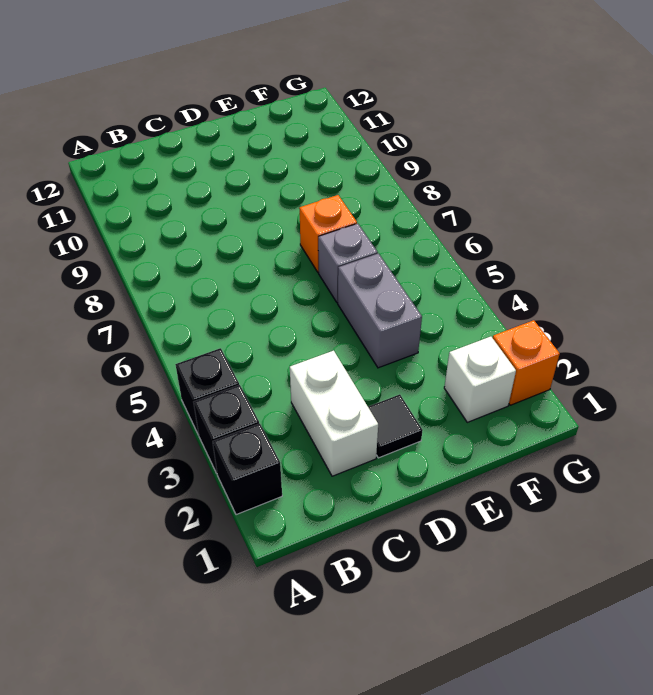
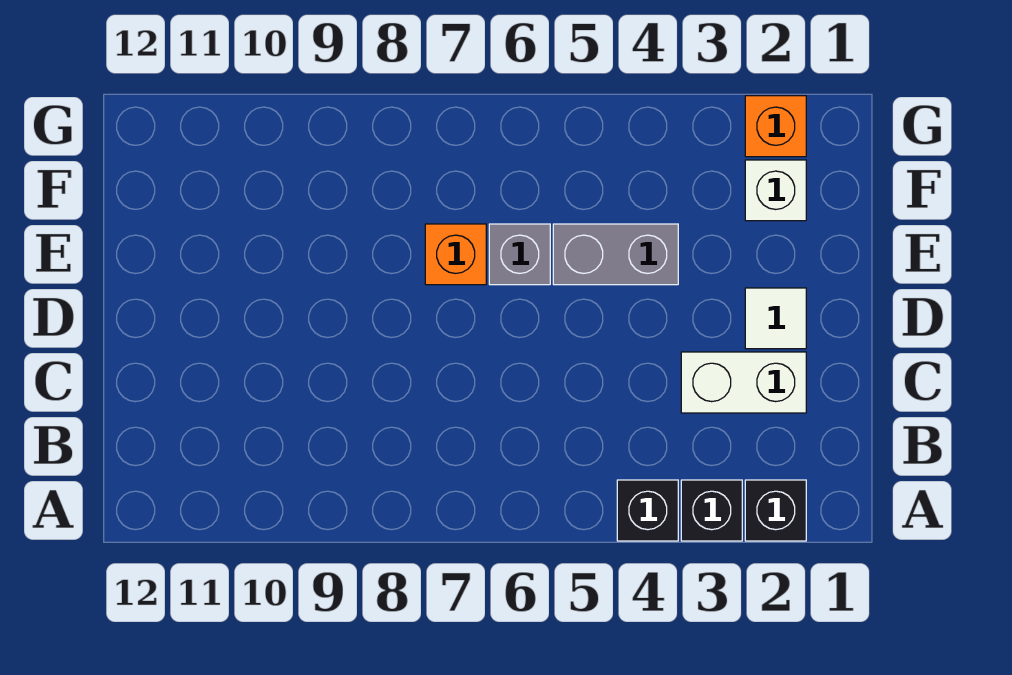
black 1x1 tile [368,394,423,458] -> white 1x1 tile [745,288,806,349]

